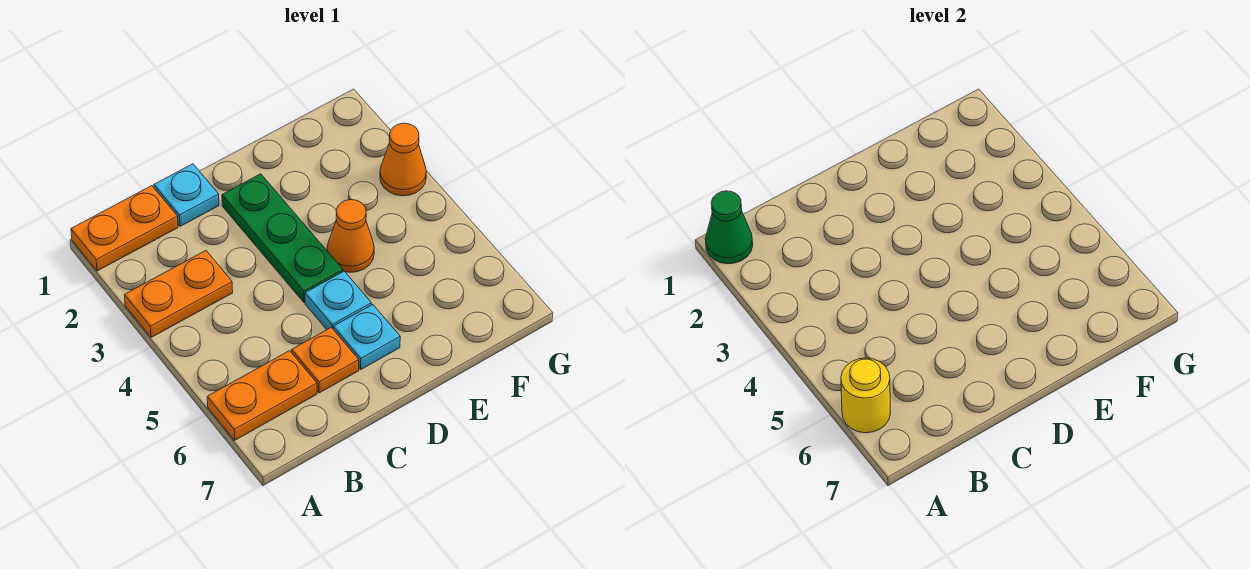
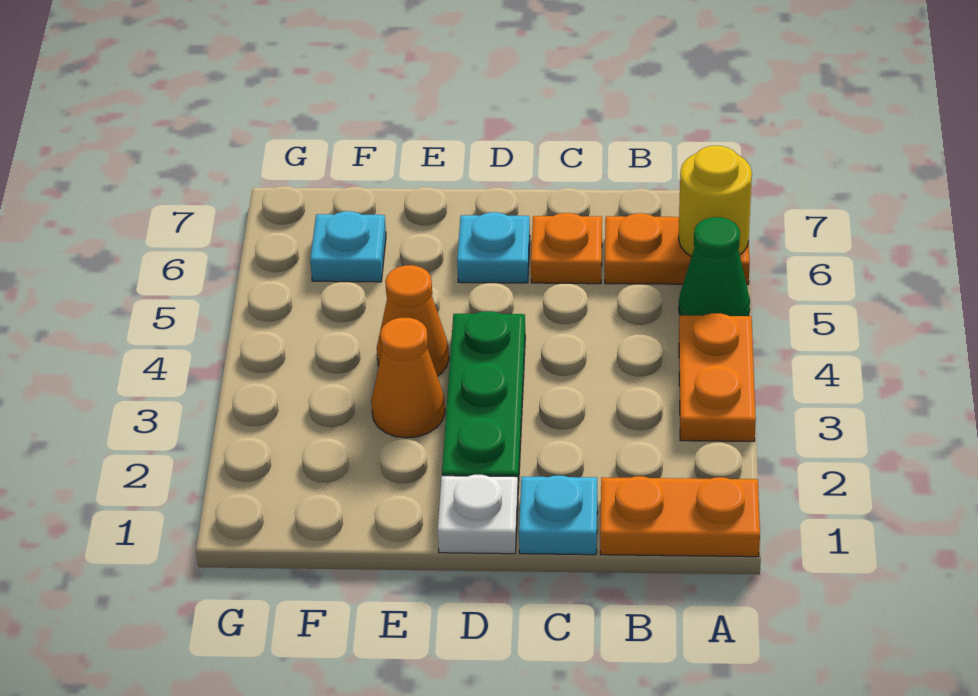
green 1x1 cone [705,191,753,264] -> green 1x1 cone moved to [679,217,750,316]
orange 1x2 plate [125,251,233,337] -> orange 1x2 plate turned to [679,313,756,441]
none -> white 1x1 plate [438,475,518,554]
cyan 1x1 plate [305,271,371,329] -> cyan 1x1 plate moved to [310,211,386,282]
orange 1x1 cone [380,123,426,196] -> orange 1x1 cone moved to [371,318,445,438]

